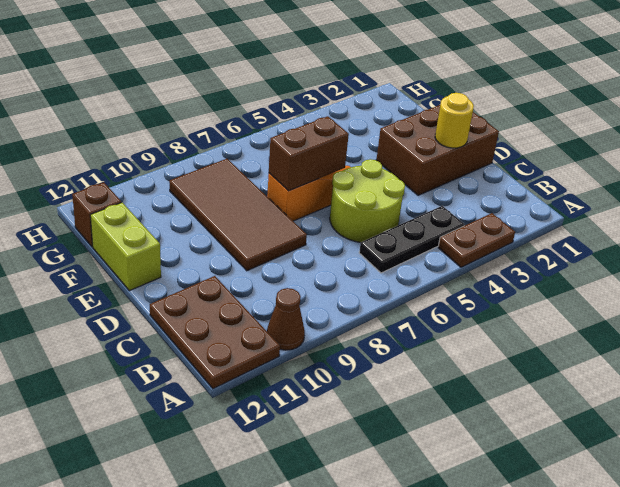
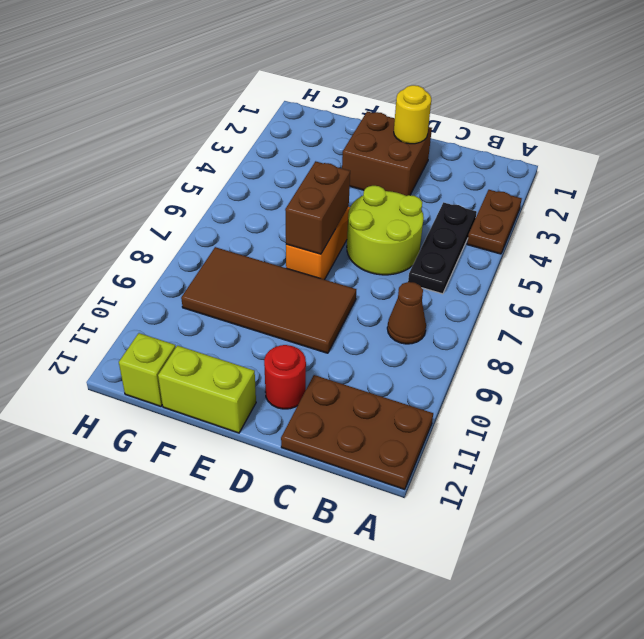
brown 1x1 cone [267,288,305,350] -> brown 1x1 cone moved to [387,282,426,344]
brown 2x3 brick [376,105,499,195] -> brown 2x2 brick [342,111,432,196]
none -> red 1x1 round brick [264,345,306,409]
brown 1x1 brick [72,182,121,247] -> lime 1x1 brick [119,333,176,406]

